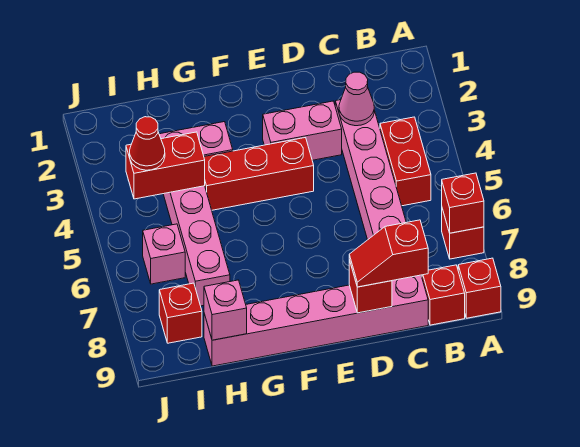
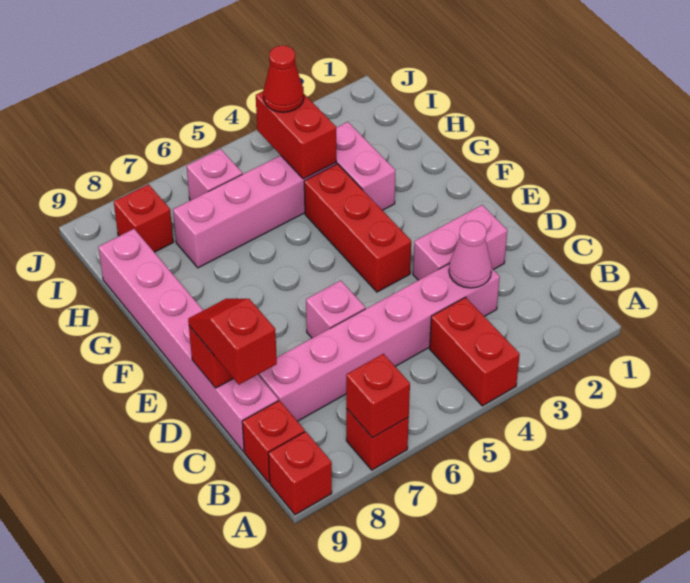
red 1x2 brick [380,117,431,206] -> red 1x2 brick turned to [430,297,520,406]
pink 1x2 brick [263,101,342,160] -> pink 1x2 brick turned to [413,205,507,280]
pink 1x1 brick [204,280,247,340] -> pink 1x1 brick moved to [306,281,365,338]

